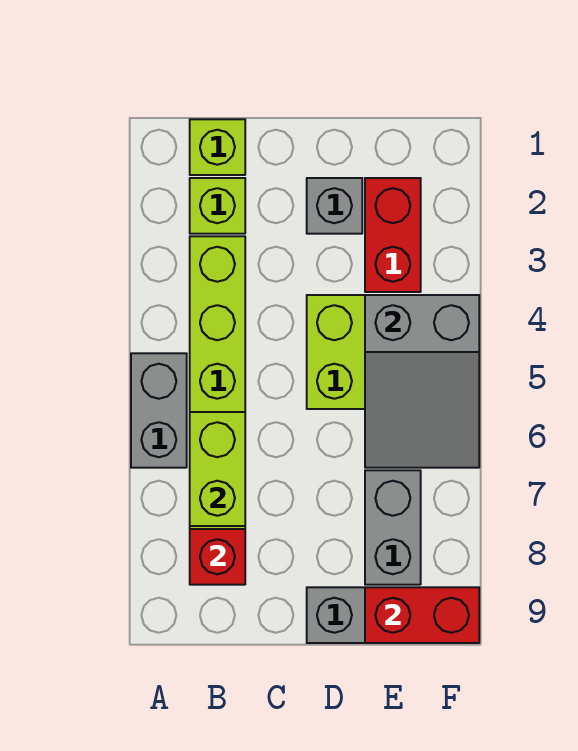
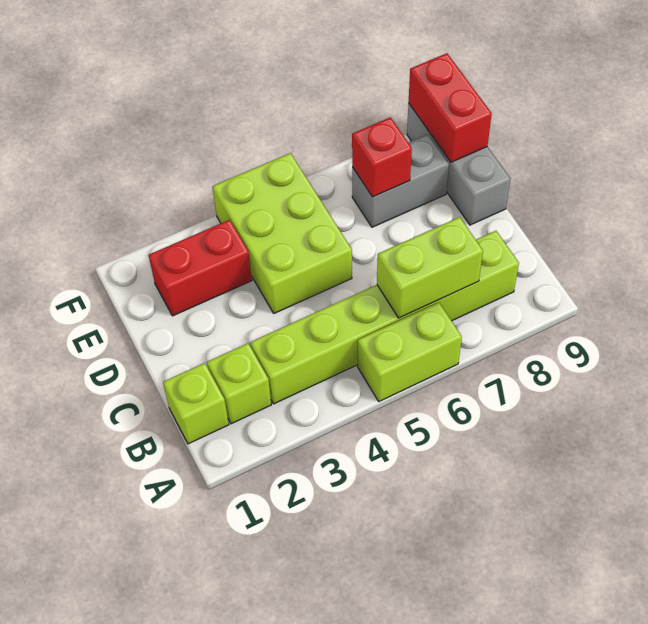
grey 1x2 brick [131,353,187,468] -> lime 1x2 brick [358,302,462,401]
red 1x1 brick [190,529,245,585] -> red 1x1 brick moved to [352,117,412,197]
grey 1x1 brick [307,178,362,234] -> none
grey 2x3 slope [365,295,479,468] -> none

